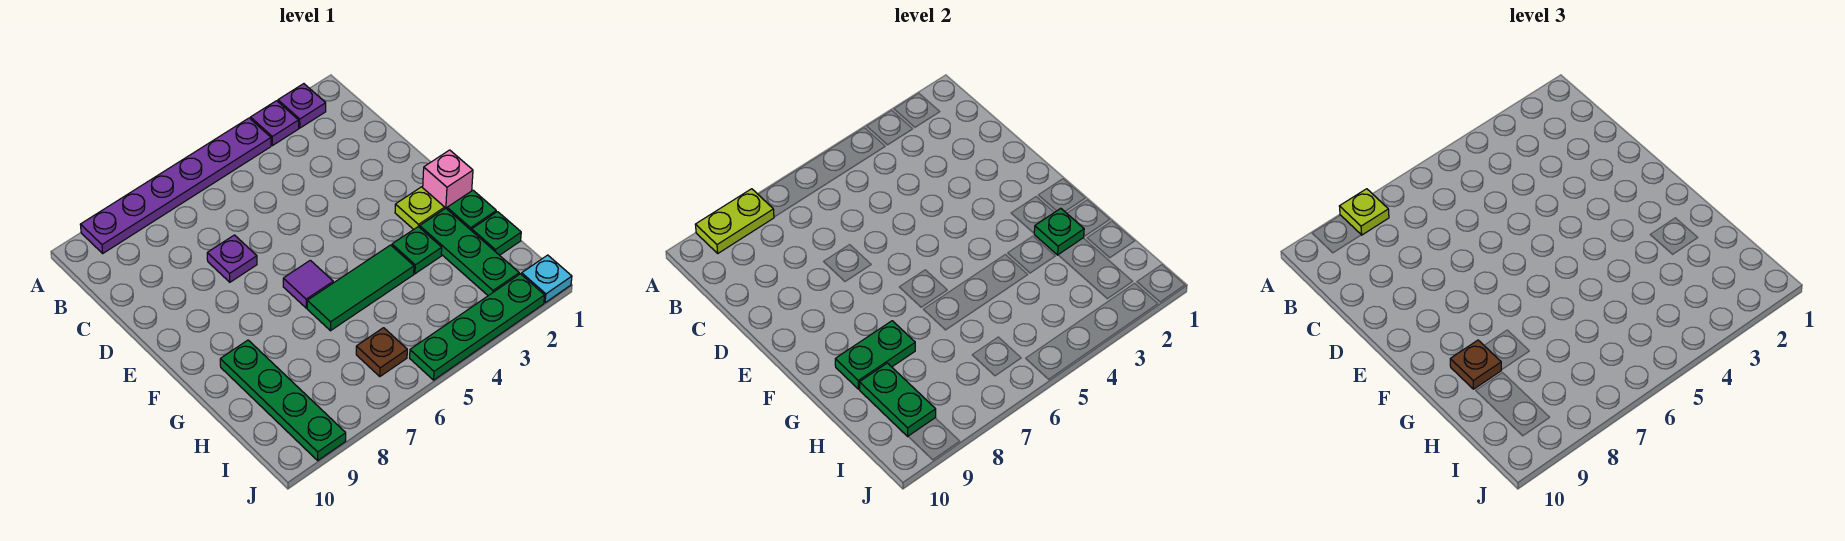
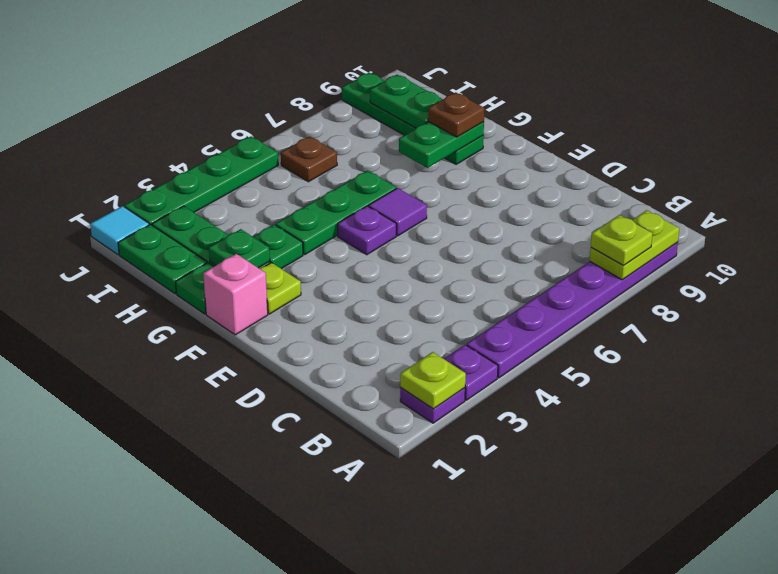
none -> lime 1x1 plate [400,352,466,409]
purple 1x1 plate [207,235,257,282] -> purple 1x1 plate moved to [338,206,396,255]
green 1x3 tile [307,245,414,331] -> green 1x3 plate [276,170,396,255]
green 1x1 plate [472,212,521,255] -> green 1x2 plate [118,224,207,294]
cyan 1x1 plate [522,255,572,303] -> cyan 1x1 tile [90,206,149,255]

